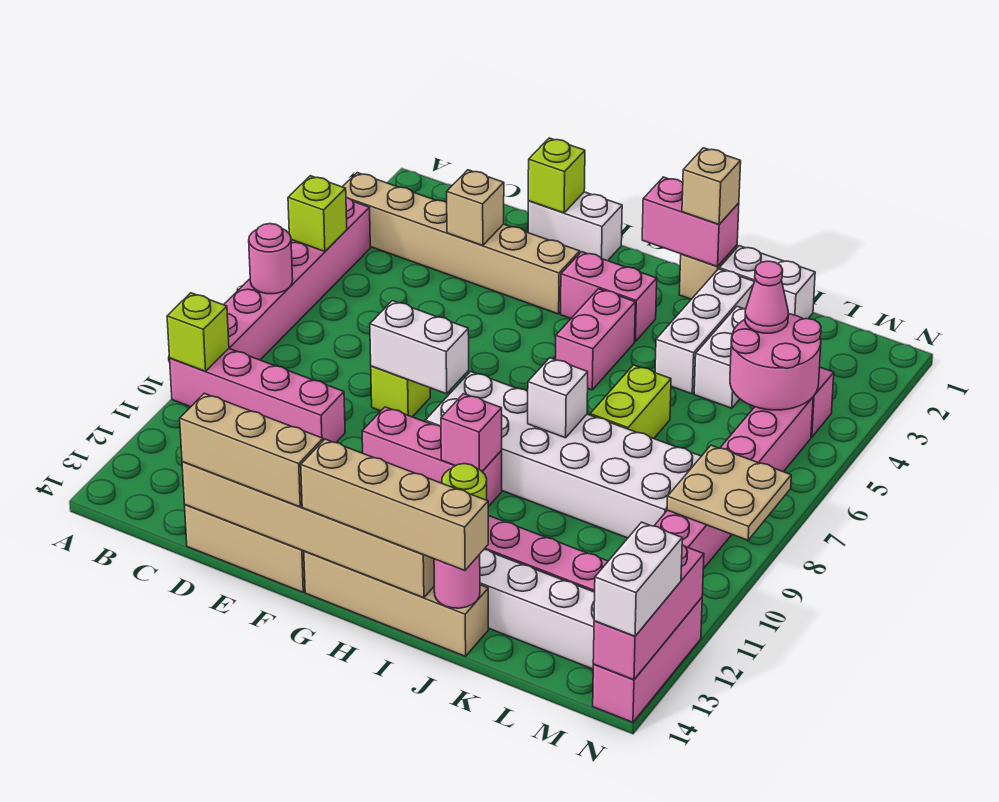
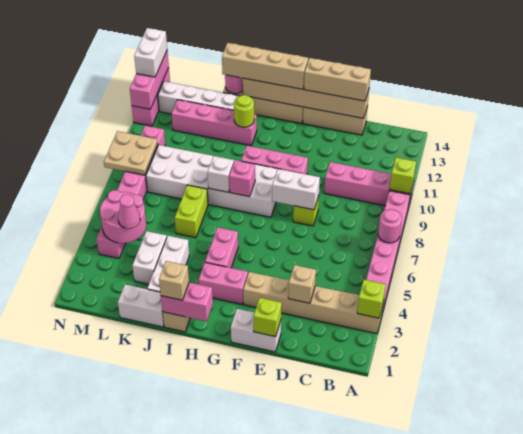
lime 1x1 brick [288,176,347,252] -> lime 1x1 brick moved to [357,280,386,318]
pink 1x1 brick [441,394,502,471] -> pink 1x1 brick moved to [229,160,255,197]

